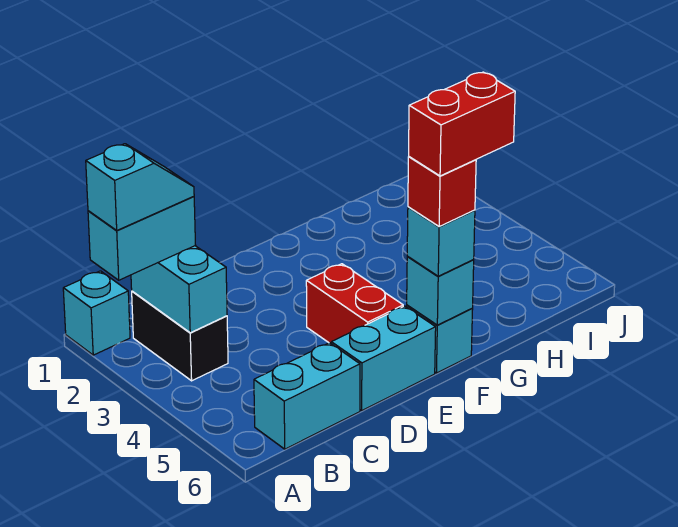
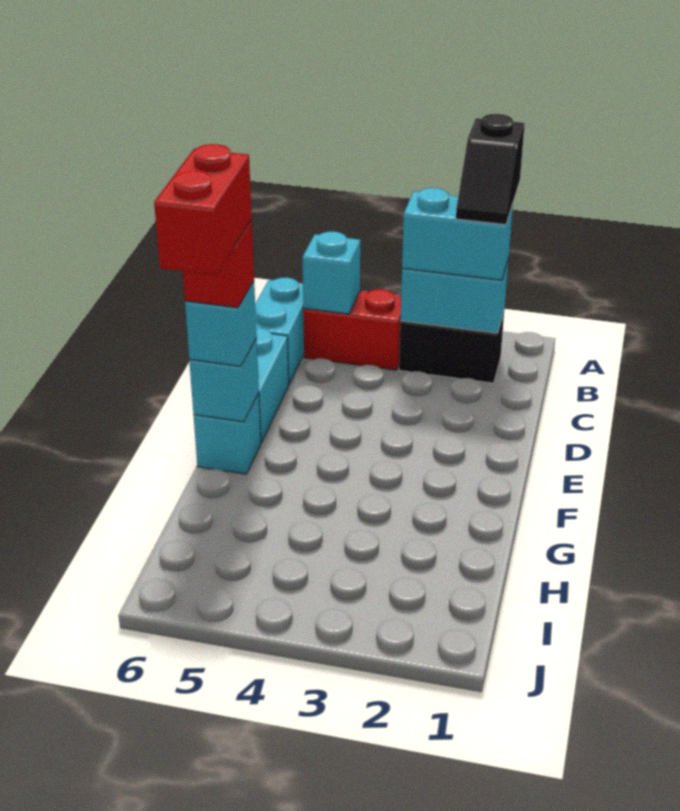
cyan 1x1 brick [63,271,130,355] -> cyan 1x1 brick moved to [303,232,360,314]
cyan 1x2 brick [88,196,195,280] -> cyan 1x2 brick turned to [402,188,513,280]
cyan 1x2 slope [86,144,194,231] -> black 1x2 slope [456,114,525,225]
red 1x2 brick [306,264,403,343] -> red 1x2 brick moved to [303,289,401,370]

